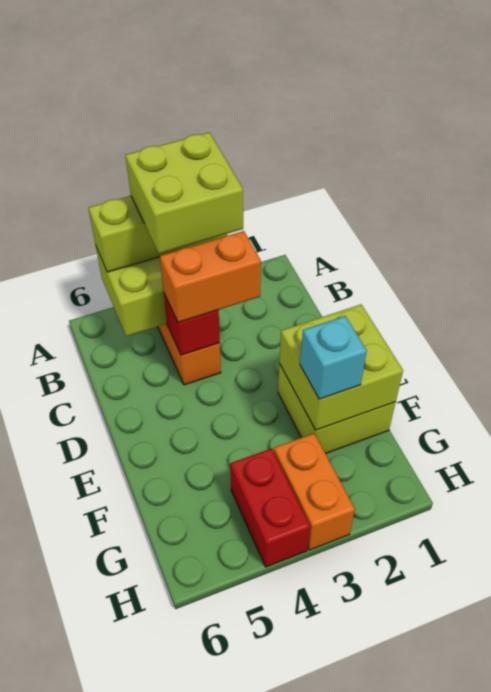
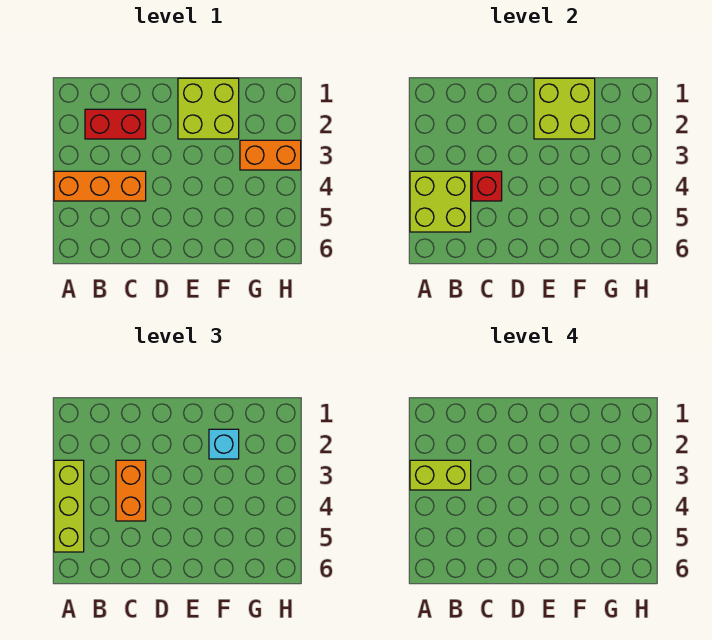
lime 2x2 brick [125,132,243,254] -> lime 1x2 brick [410,460,471,490]
red 1x2 brick [230,448,310,567] -> red 1x2 brick moved to [85,109,146,139]

